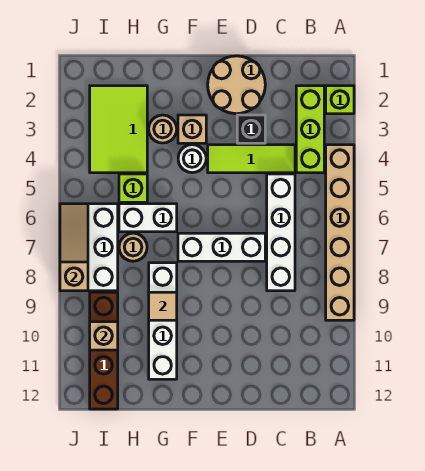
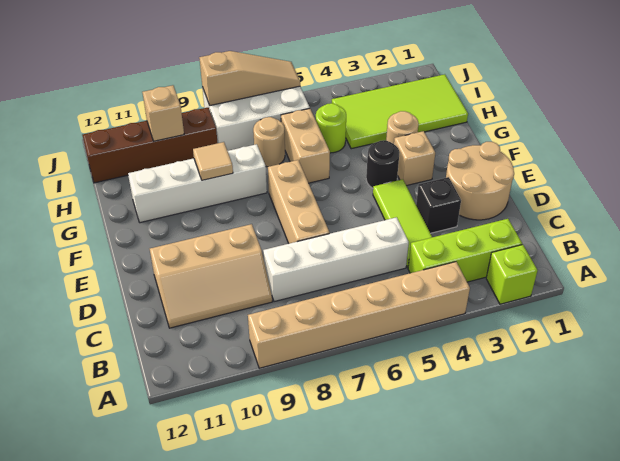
none -> tan 2x3 slope [150,224,272,328]
white 1x3 brick [178,233,265,261] -> tan 1x3 brick [268,160,330,243]
white 1x1 round brick [178,145,206,173] -> black 1x1 round brick [366,140,400,188]
white 1x2 brick [119,204,177,232] -> tan 1x2 brick [281,109,330,183]
lime 2x3 tile [90,86,147,173] -> lime 2x4 tile [332,74,468,149]
lime 1x1 brick [119,174,147,202] -> lime 1x1 round brick [316,103,346,153]

